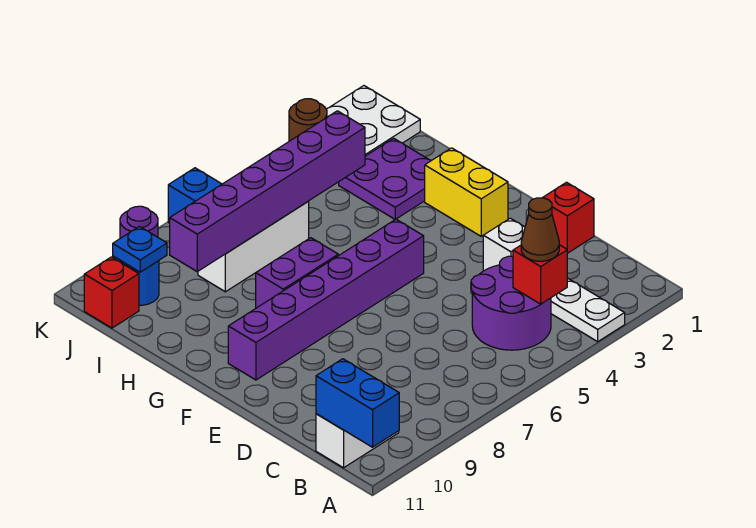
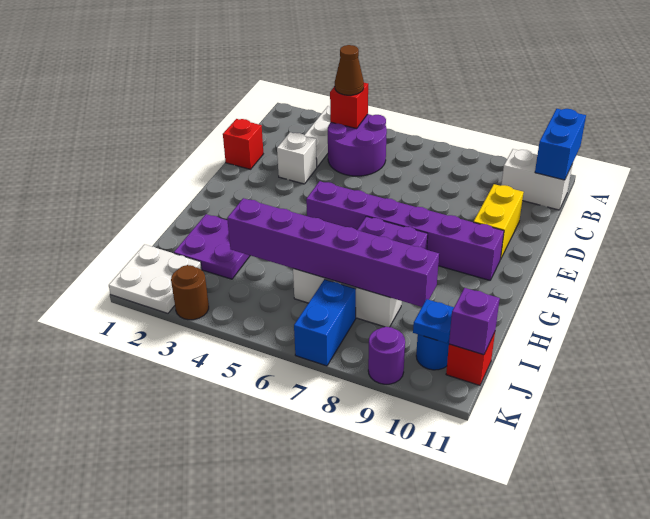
yellow 1x2 brick [425,148,508,236] -> yellow 1x2 brick moved to [474,184,524,259]
none -> purple 1x1 brick [449,288,500,355]

